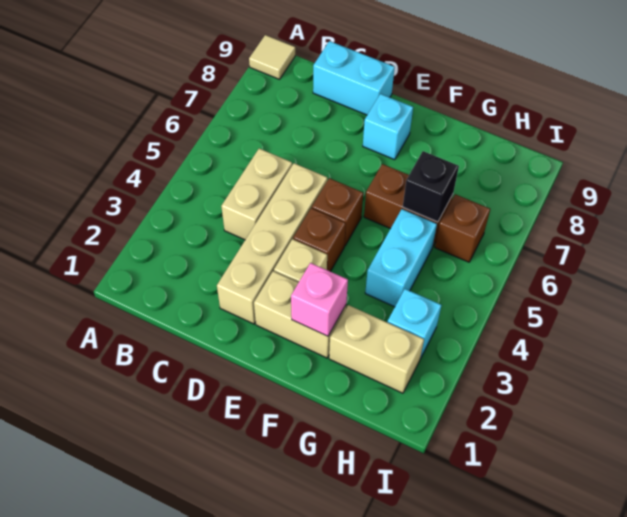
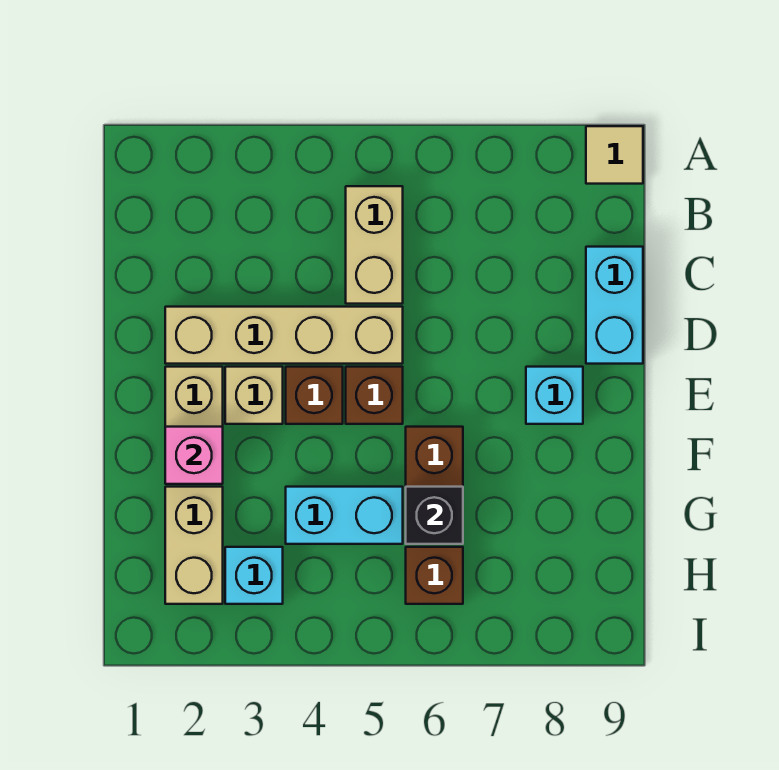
tan 1x2 brick [221,148,292,240] -> tan 1x2 brick turned to [346,186,403,304]

